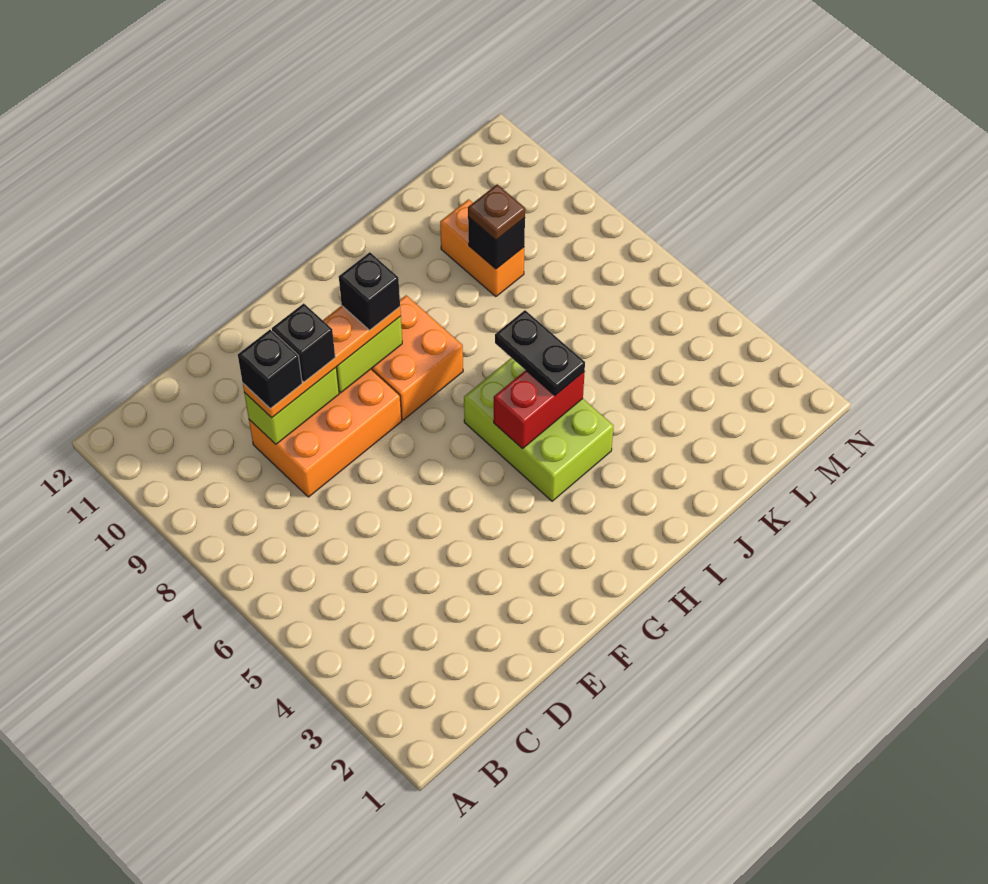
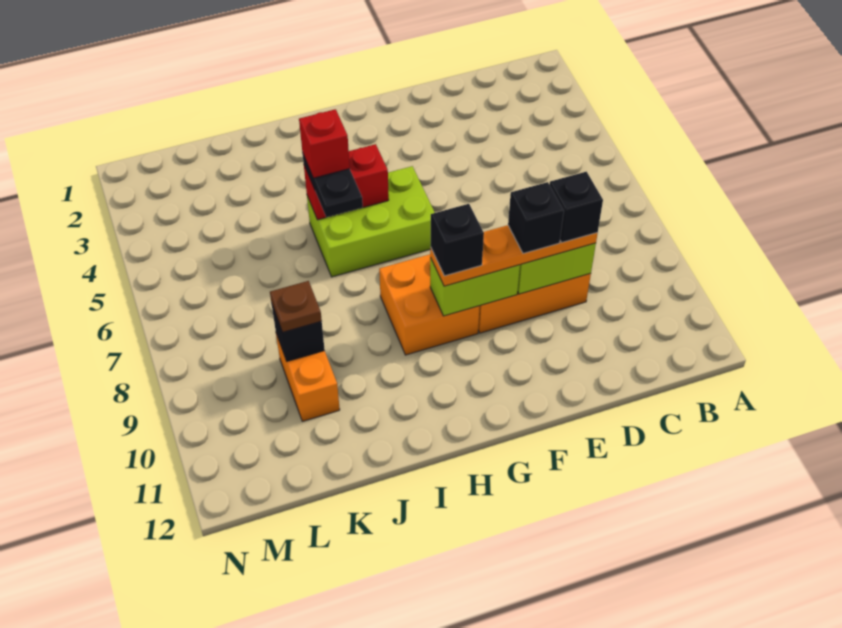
lime 2x3 brick [464,358,613,501] -> lime 2x3 brick turned to [307,166,435,277]
none -> red 1x1 brick [299,109,350,178]

